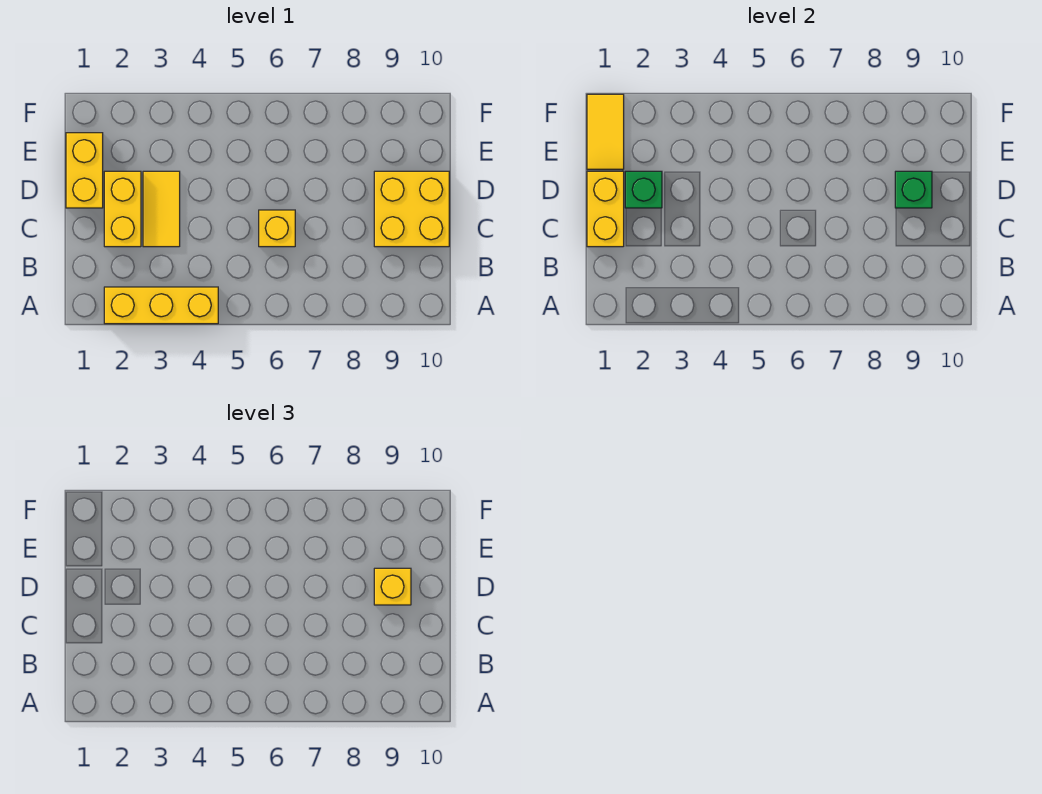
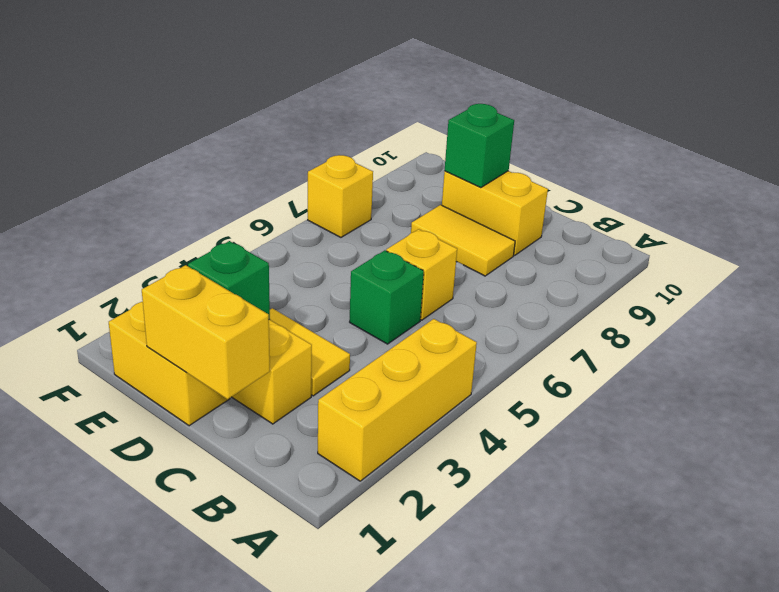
none -> green 1x1 brick [350,250,424,344]
yellow 2x2 brick [374,171,449,247] -> yellow 1x2 brick [442,171,548,255]
yellow 1x1 brick [374,568,411,605] -> yellow 1x1 brick moved to [308,155,373,237]
yellow 1x2 tile [587,94,624,169] -> yellow 1x2 tile moved to [411,205,515,276]

